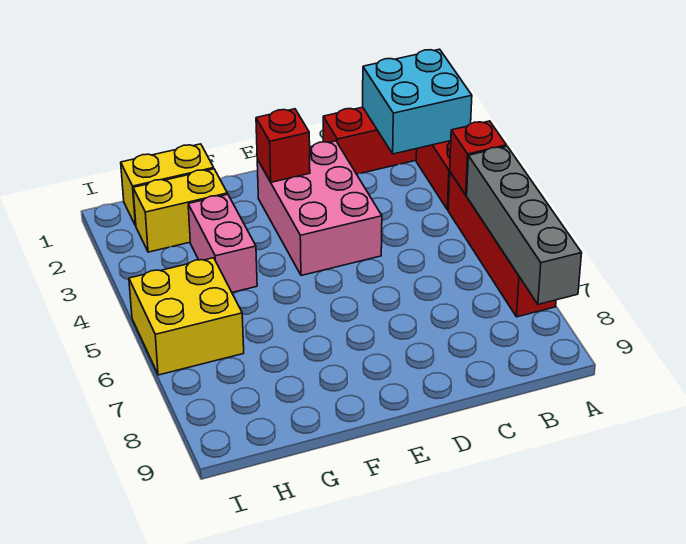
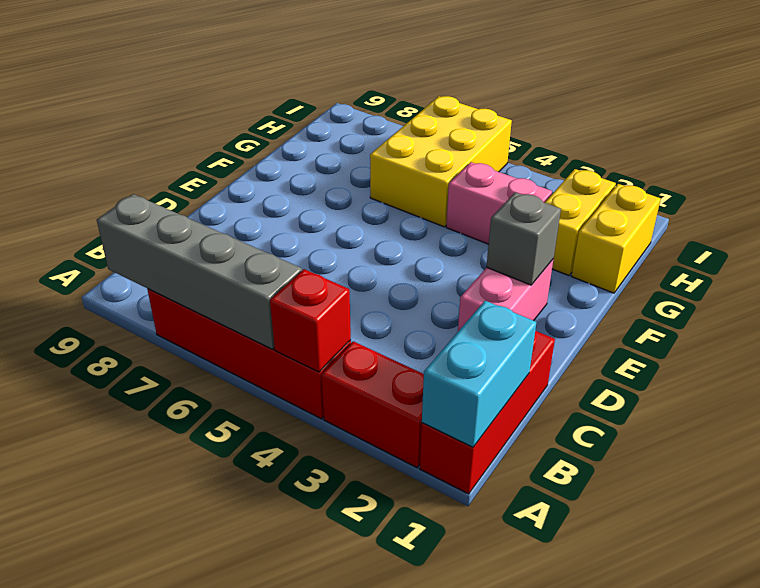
cyan 2x2 brick [363,49,472,154] -> cyan 1x2 brick [422,301,536,447]
pink 2x3 brick [257,141,382,276] -> pink 1x2 brick [458,260,553,331]
red 1x1 brick [256,109,310,182] -> grey 1x1 brick [487,192,561,285]
yellow 2x2 brick [129,258,244,375] -> yellow 2x3 brick [370,96,512,227]

